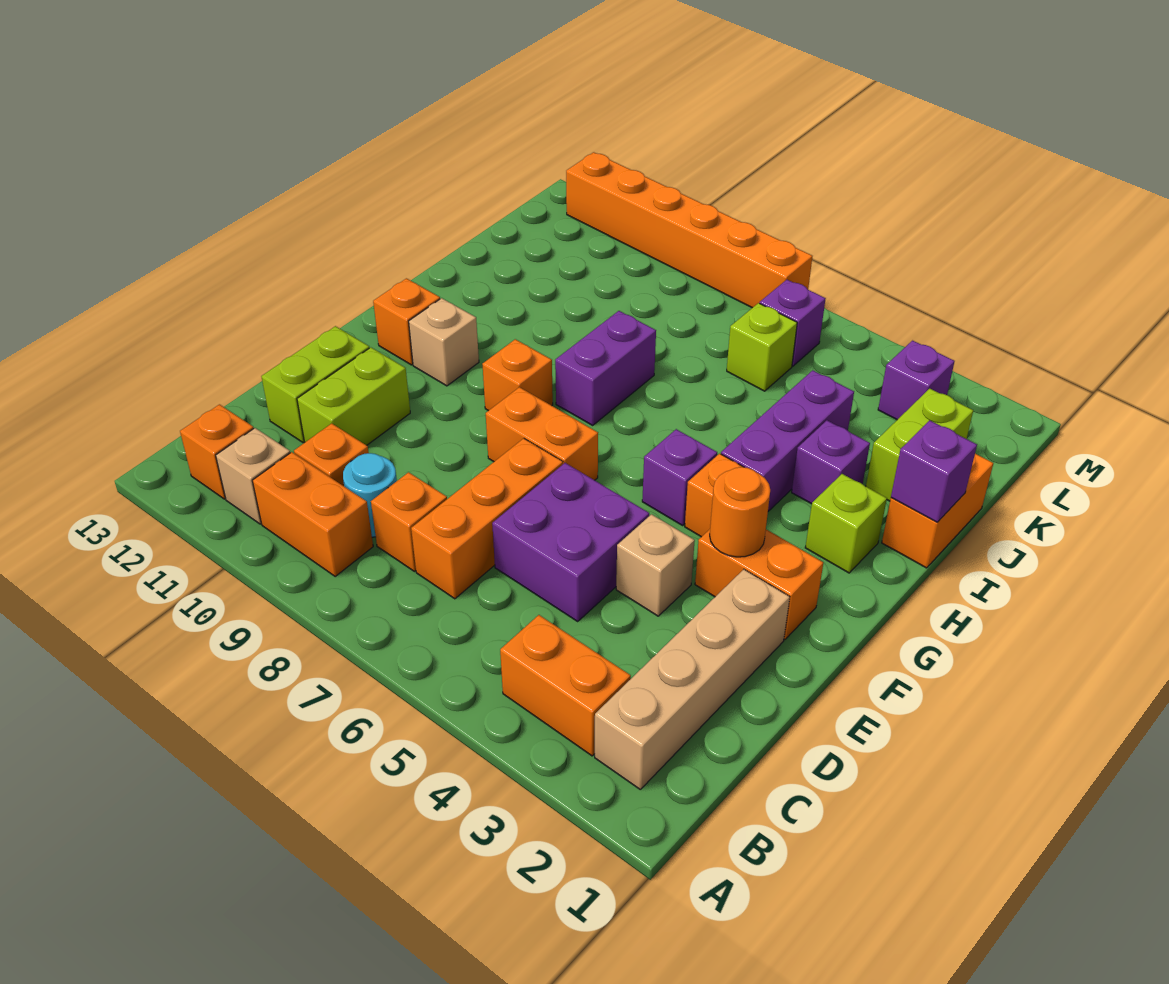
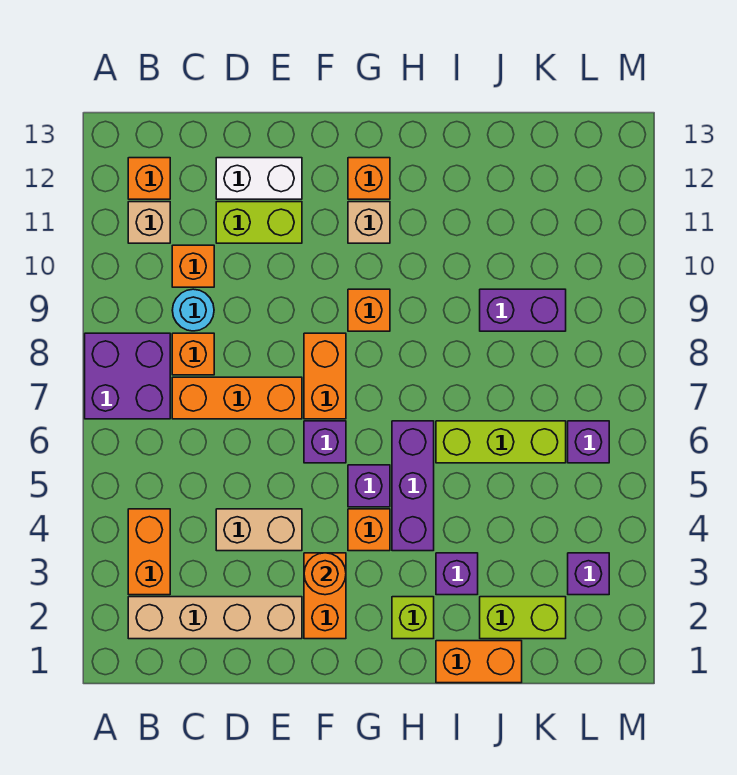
orange 1x2 brick [252,452,373,576] -> none
purple 2x2 brick [492,463,649,621] -> purple 2x2 brick moved to [85,333,170,419]
lime 1x2 brick [261,326,369,443] -> white 1x2 brick [216,158,302,199]
tan 1x1 brick [616,514,695,616] -> tan 1x2 brick [216,509,302,551]
purple 1x3 brick [721,370,854,511] -> purple 1x3 brick turned to [392,421,434,551]
purple 1x2 brick [555,311,656,425] -> purple 1x2 brick moved to [480,289,566,331]
purple 1x1 brick [891,420,977,522] -> purple 1x1 brick moved to [304,421,346,463]
lime 1x1 brick [727,303,797,391] -> lime 1x3 brick [436,421,566,463]
orange 1x6 brick [566,152,812,308] -> none

